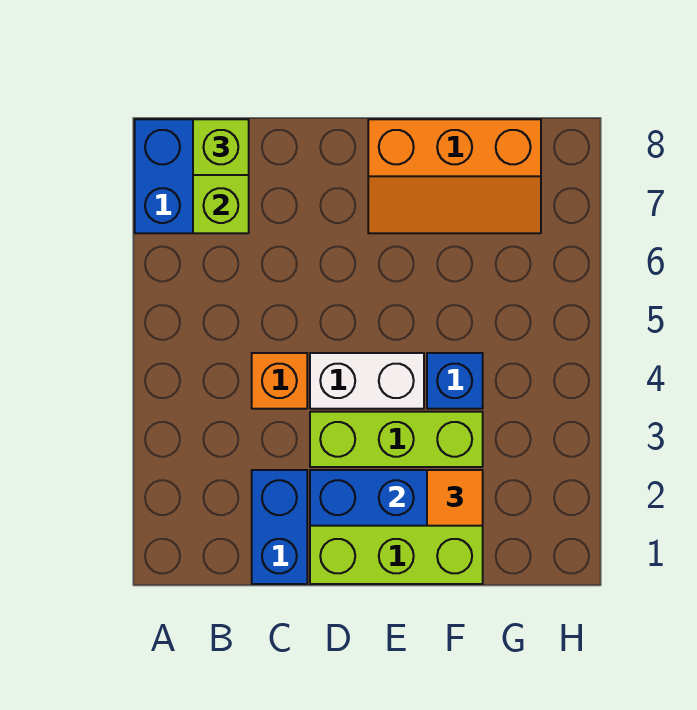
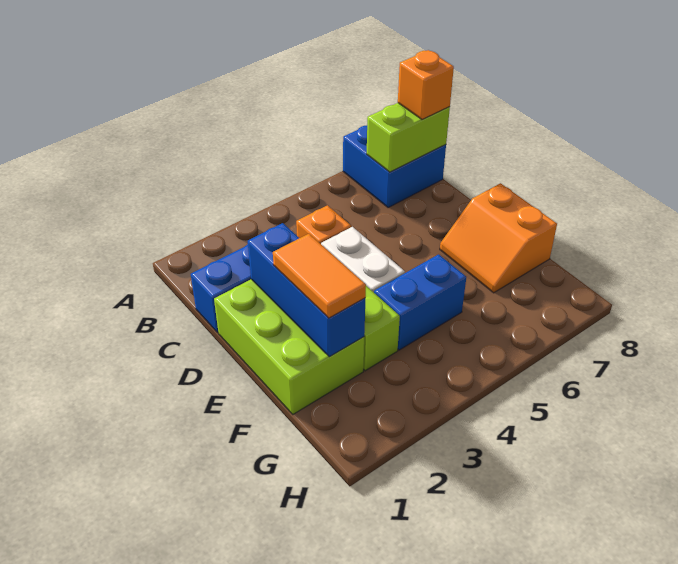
lime 1x1 brick [193,119,249,175] -> orange 1x1 brick [398,50,454,119]
orange 2x3 slope [368,119,541,233] -> orange 2x2 slope [440,183,557,293]
orange 1x1 tile [427,470,483,526] -> orange 1x2 tile [273,234,366,318]
blue 1x1 brick [427,353,483,409] -> blue 1x2 brick [374,254,466,350]

